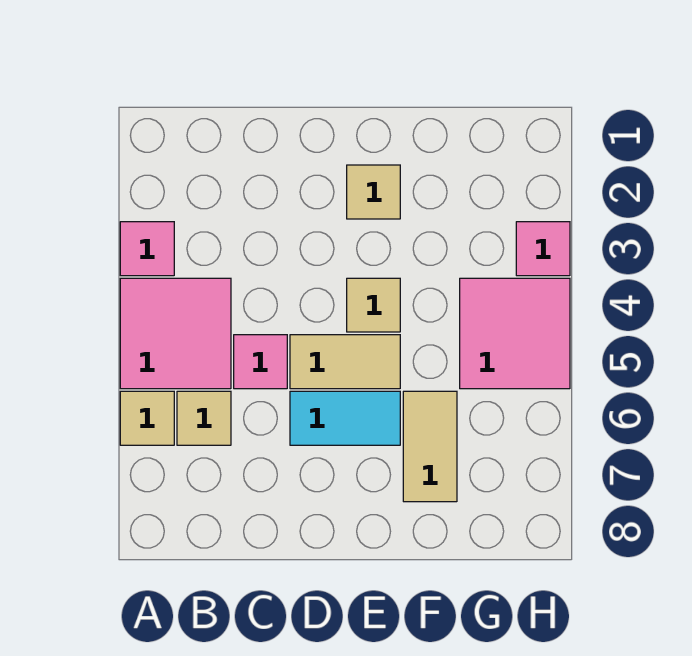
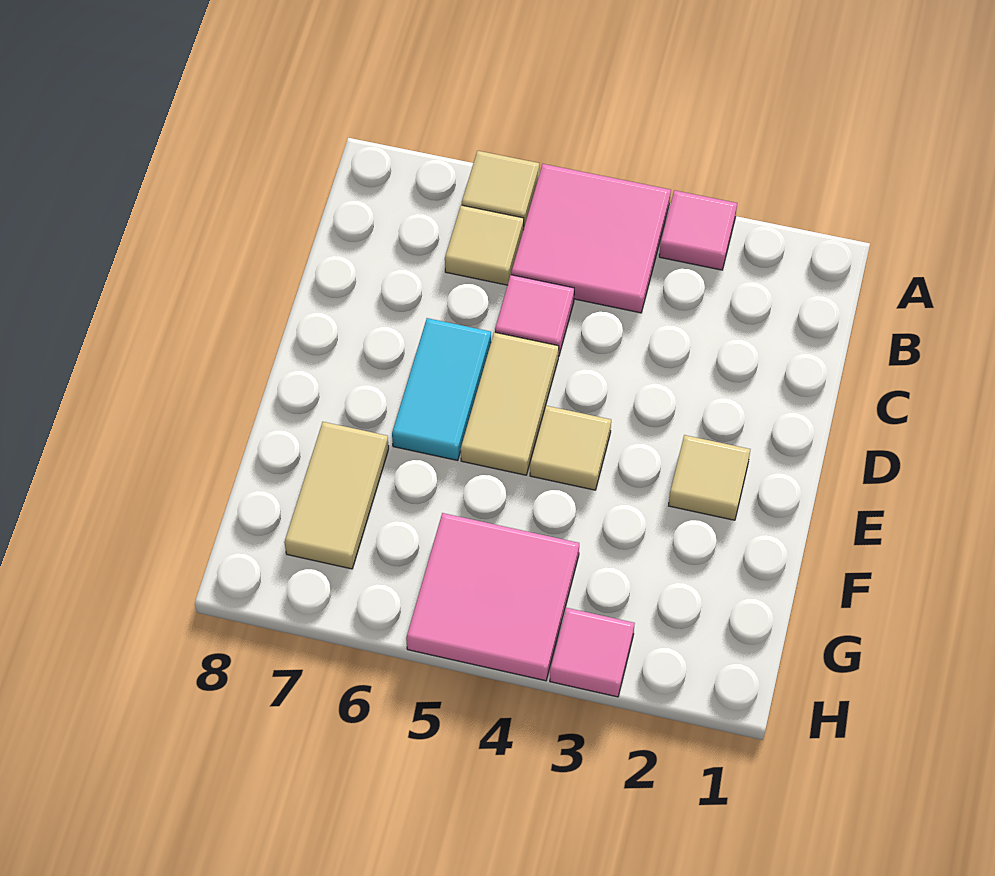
tan 1x2 tile [403,391,457,502] -> tan 1x2 tile turned to [284,422,389,569]

